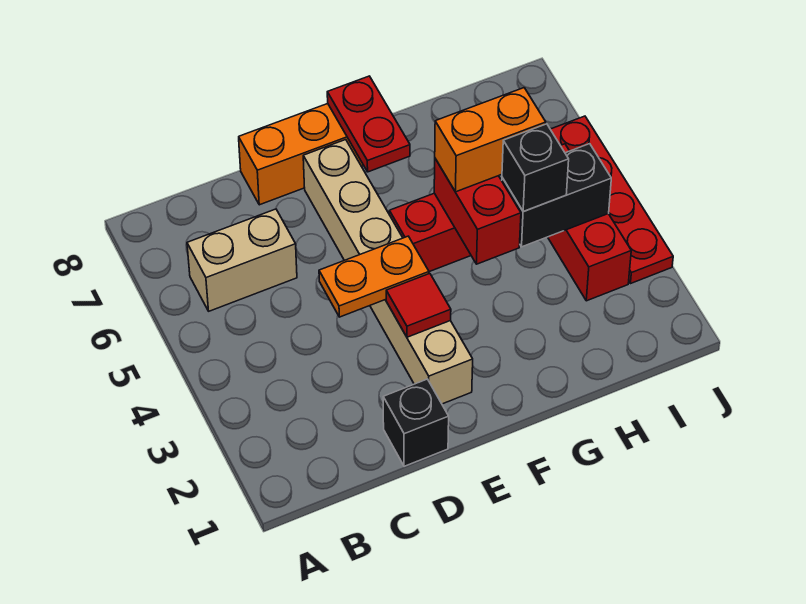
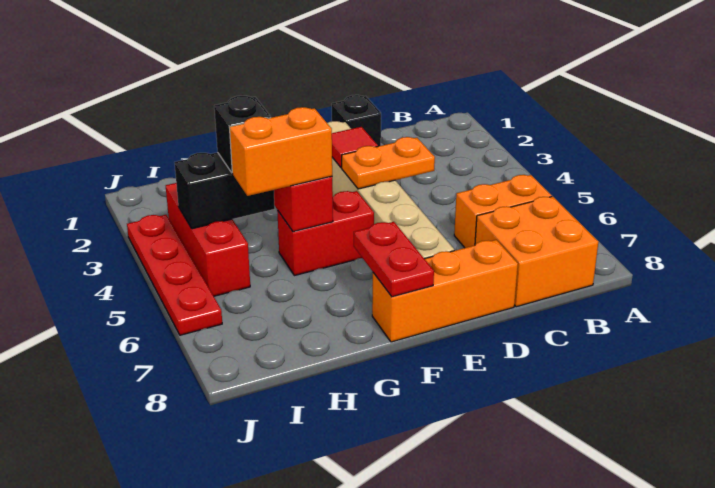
tan 1x2 brick [187,209,297,311] -> orange 1x2 brick [454,175,552,248]
none -> orange 2x2 brick [475,196,599,307]

